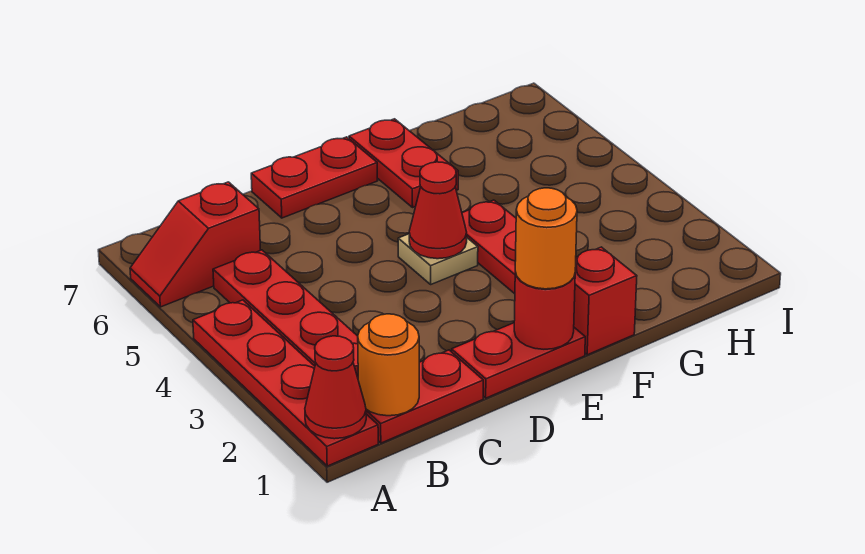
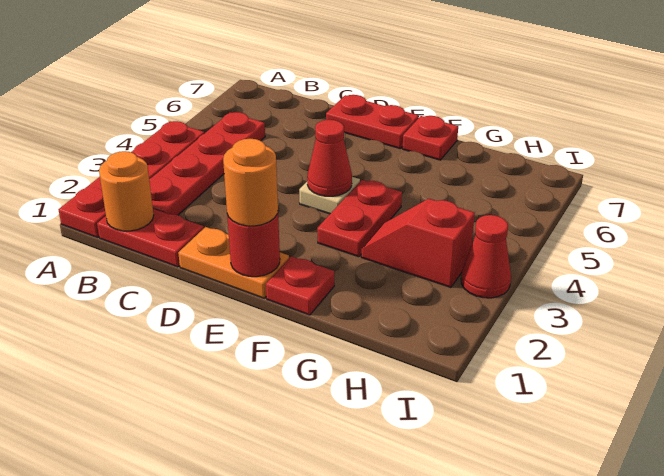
red 1x1 cone [305,336,366,439] -> red 1x1 cone moved to [461,215,511,298]
red 1x2 slope [130,182,260,307] -> red 1x2 slope moved to [361,199,475,288]
red 1x2 plate [452,323,585,398] -> orange 1x2 plate [178,227,289,298]
red 1x1 brick [574,247,637,355] -> red 1x1 plate [266,256,334,315]
red 1x2 plate [349,119,458,207] -> red 1x1 plate [403,116,458,160]

